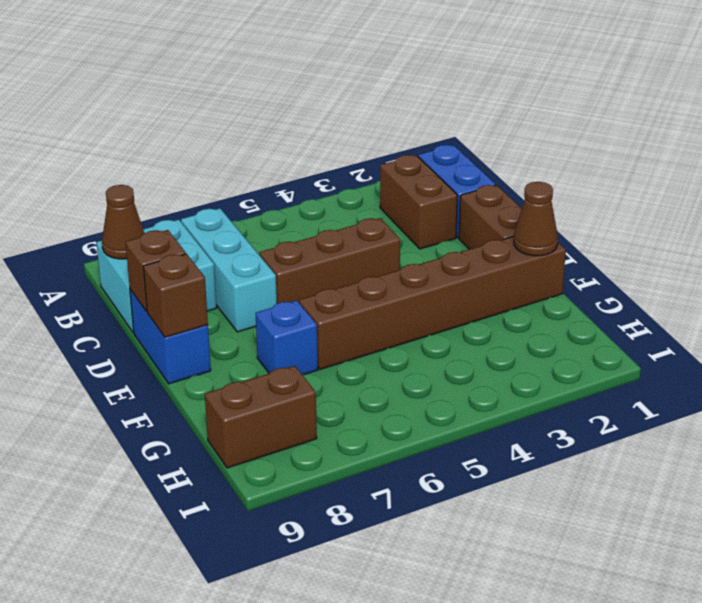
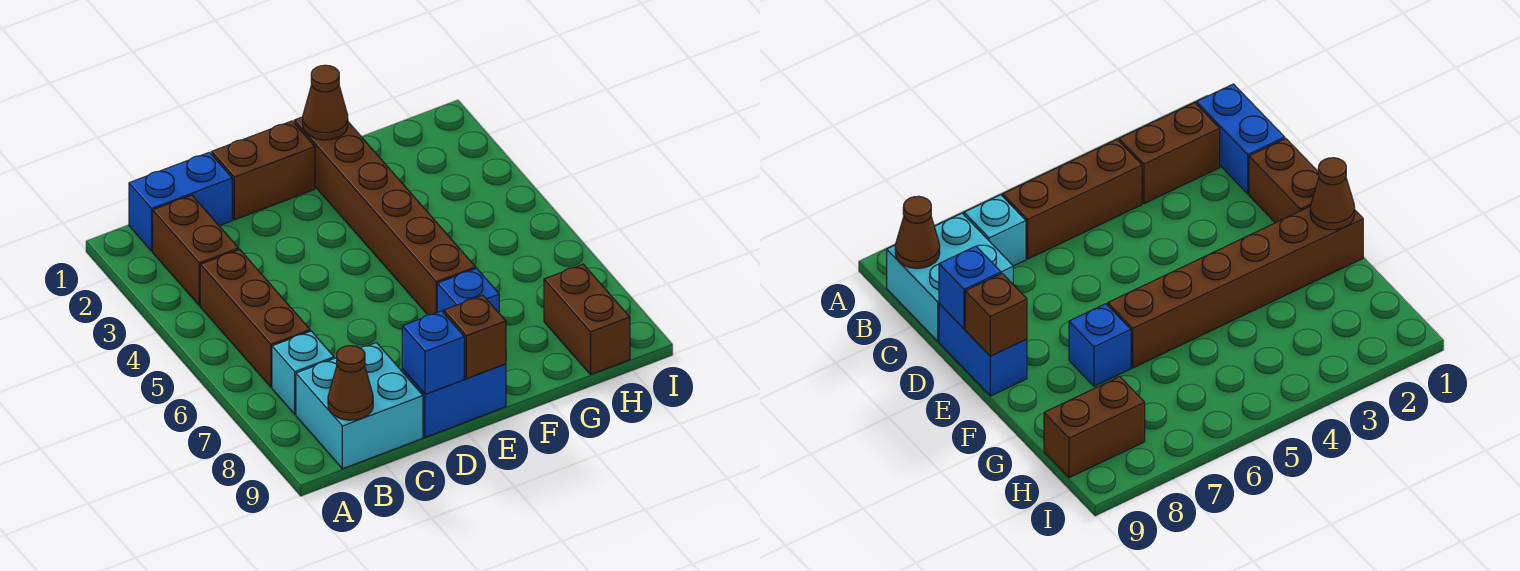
brown 1x2 brick [380,155,457,249] -> brown 1x2 brick turned to [153,195,239,306]
cyan 1x3 brick [181,209,277,332] -> cyan 1x1 brick [272,331,334,414]
brown 1x3 brick [259,218,400,304] -> brown 1x3 brick moved to [200,250,310,387]
brown 1x1 brick [126,230,186,312] -> blue 1x1 brick [402,311,464,394]

